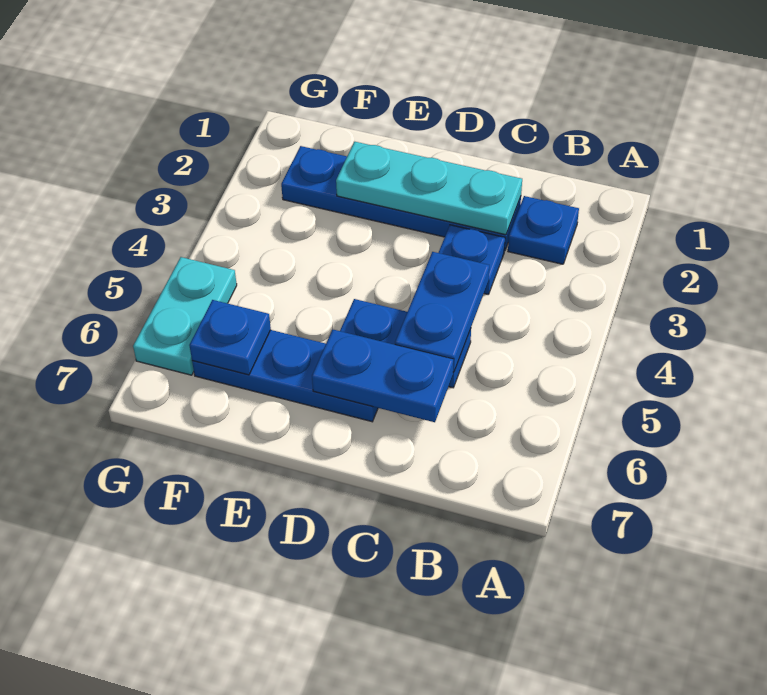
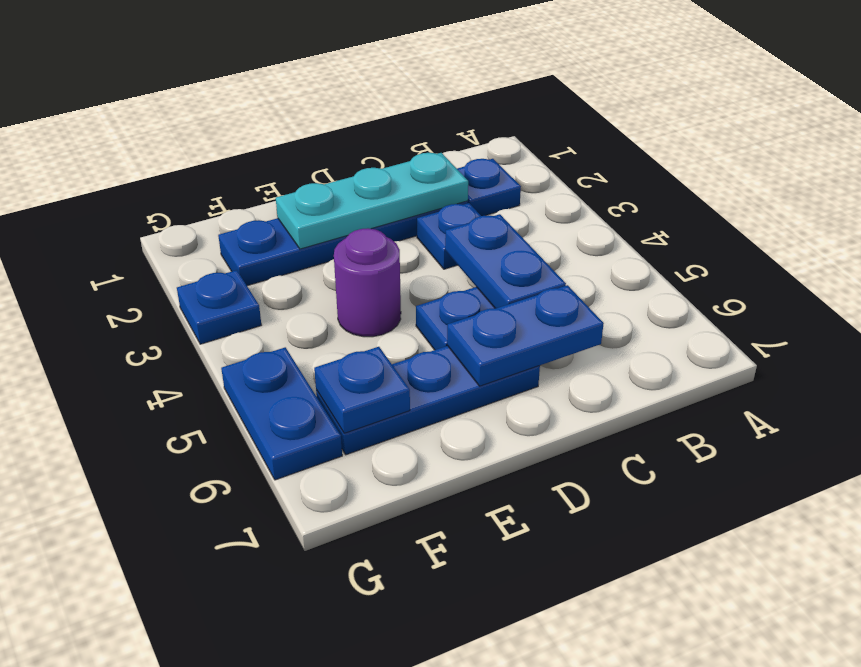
none -> purple 1x1 round brick [334,228,401,337]
none -> blue 1x1 plate [177,270,261,344]
cyan 1x2 plate [133,257,237,375] -> blue 1x2 plate [221,347,342,480]

